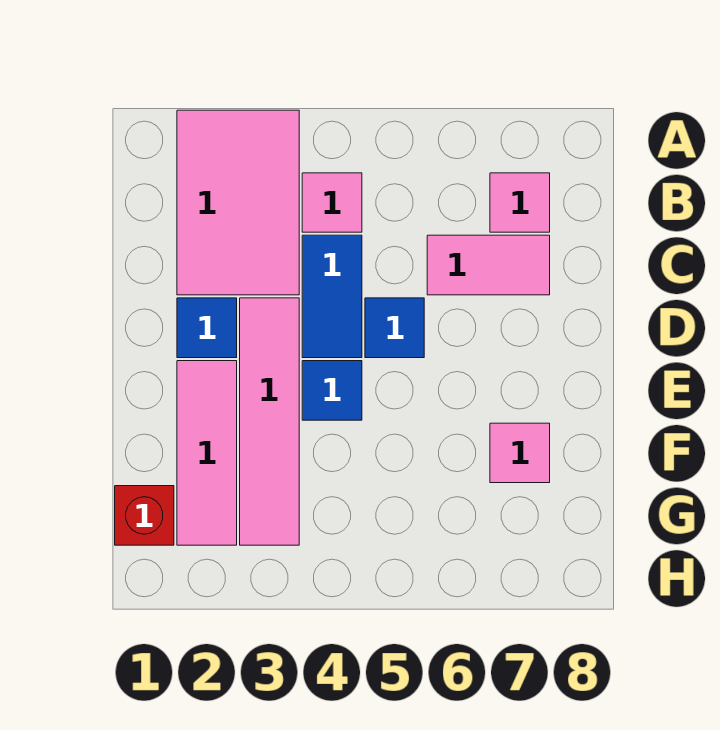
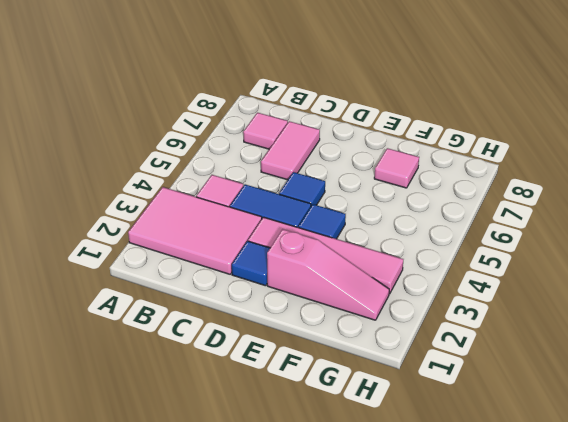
pink 1x3 tile [177,361,237,545] -> pink 1x3 slope [267,229,389,320]
red 1x1 brick [115,486,174,545] -> none

